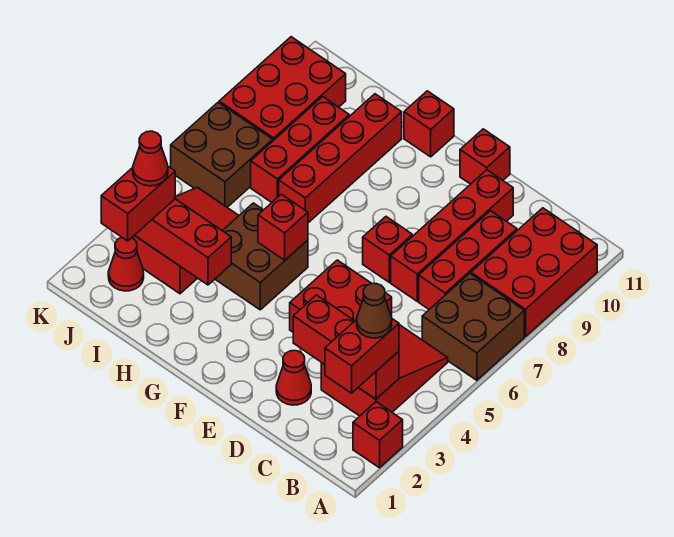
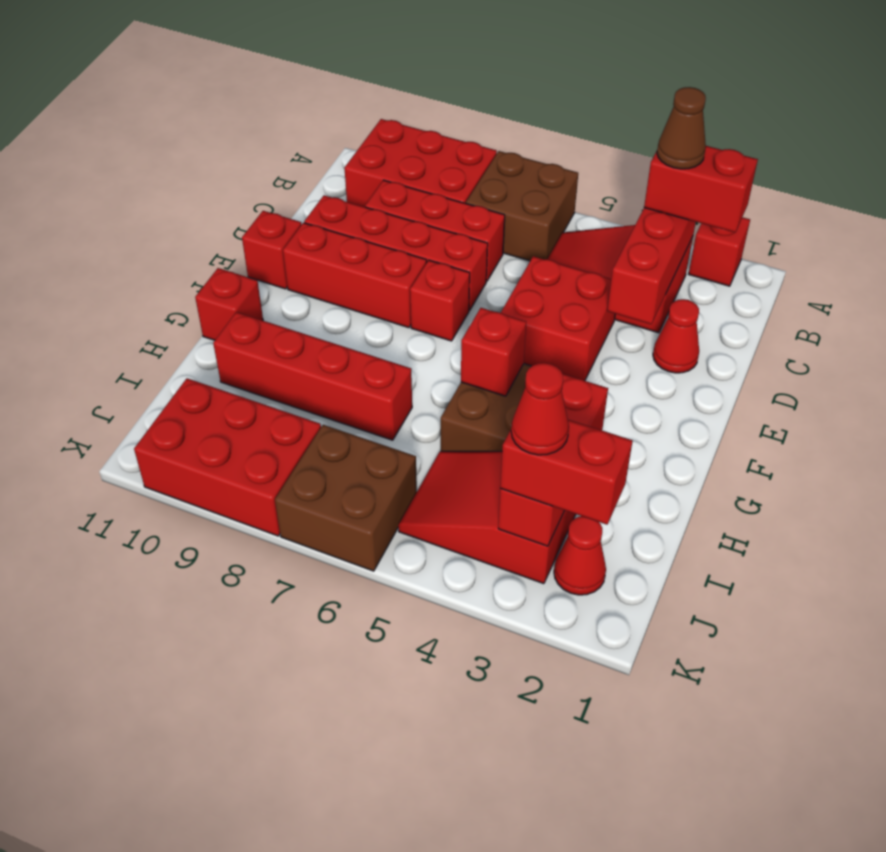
red 1x3 brick [251,97,349,202] -> red 1x3 brick moved to [283,223,427,328]

